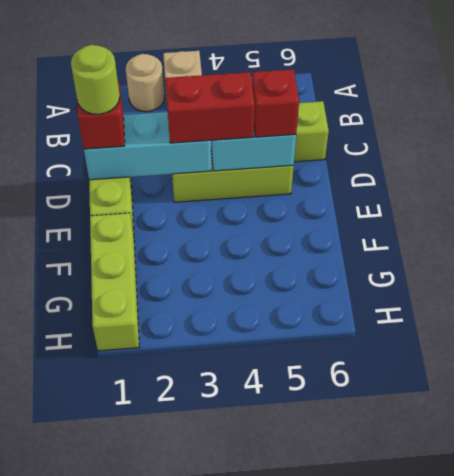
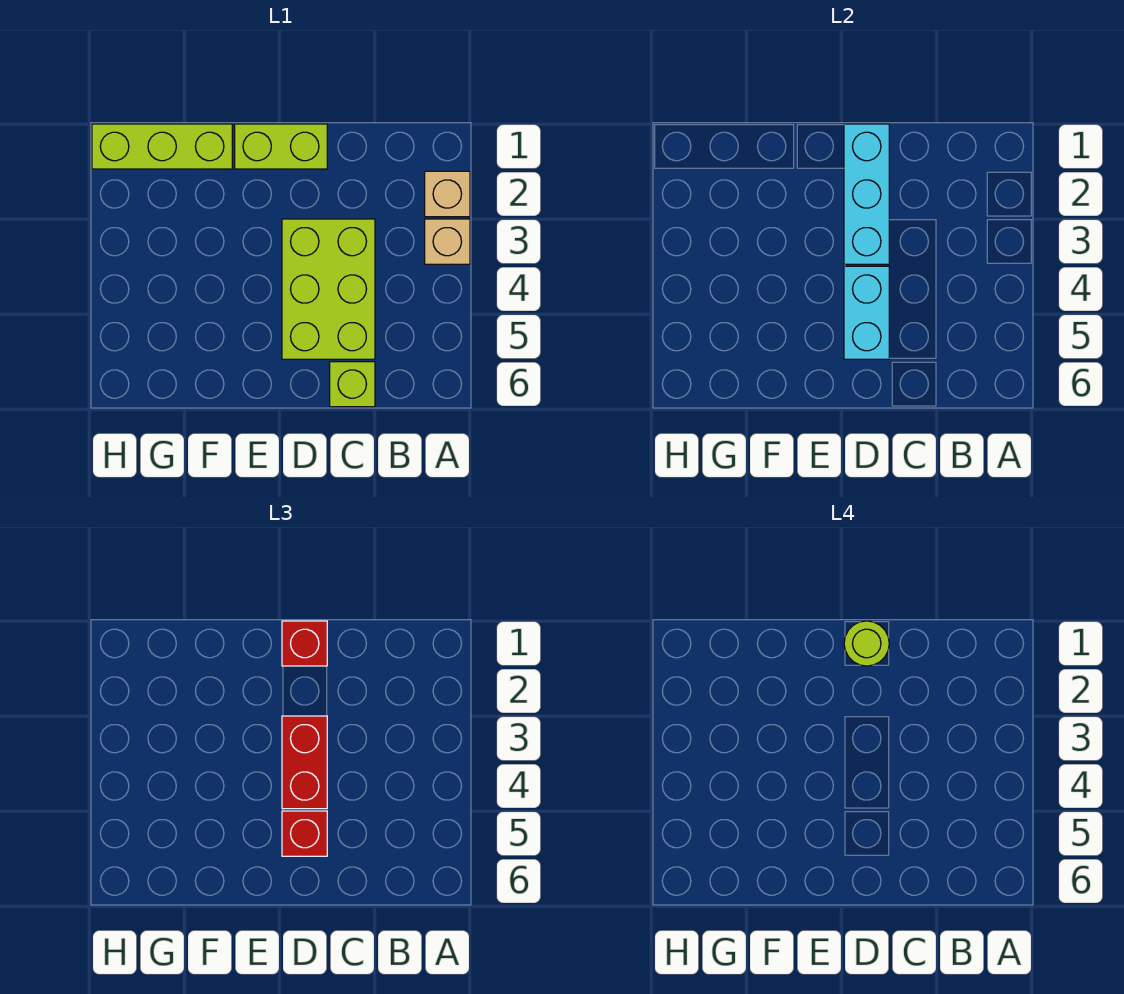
tan 1x1 round brick [126,54,165,112] -> tan 1x1 brick [425,171,470,217]

